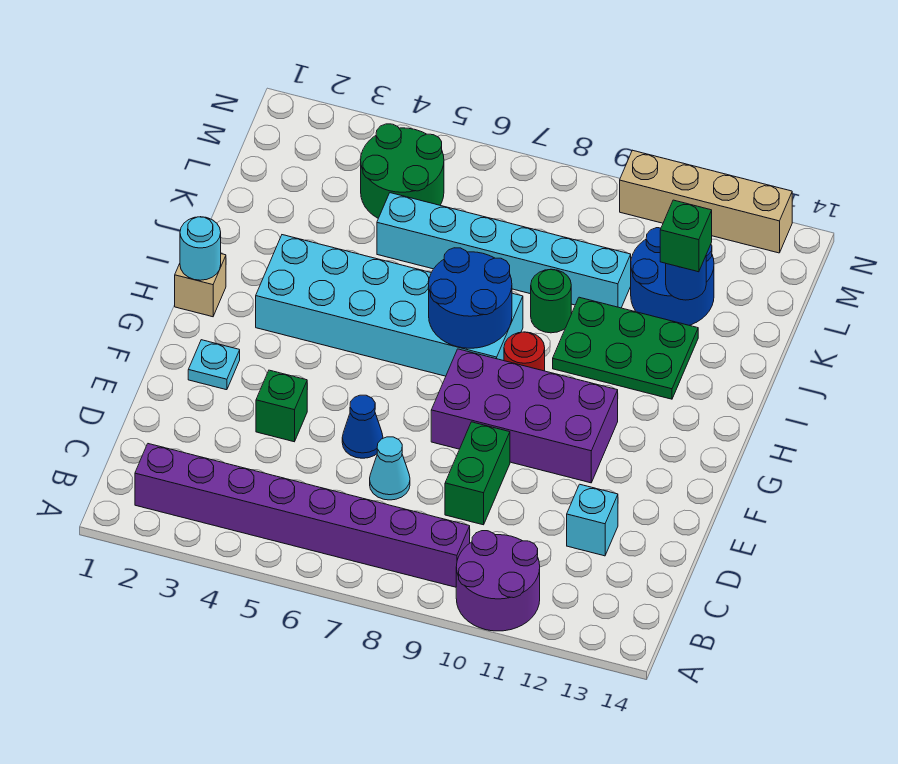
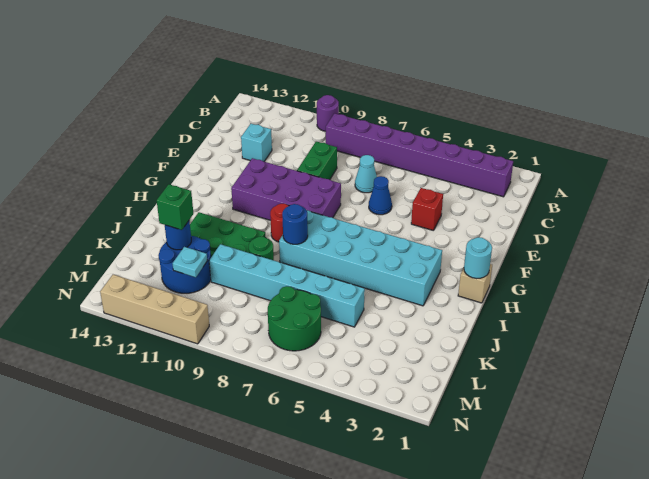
purple 2x2 round brick [456,531,540,631] -> purple 1x1 round brick [317,95,339,131]
green 1x1 brick [256,370,307,442] -> red 1x1 brick [411,188,443,230]
cyan 1x1 plate [188,340,240,390] -> cyan 1x1 plate moved to [173,247,207,277]
blue 2x2 round brick [429,248,512,348] -> blue 1x1 round brick [282,204,308,244]
green 2x2 round brick [361,124,444,218] -> green 2x2 round brick moved to [268,286,321,351]

